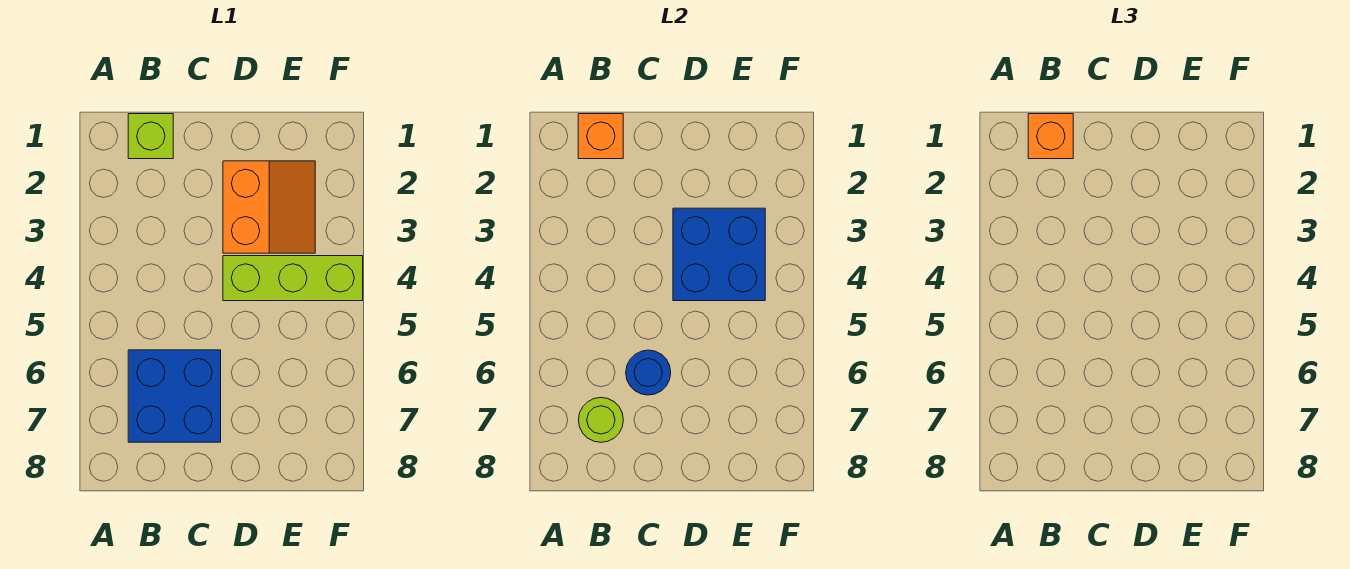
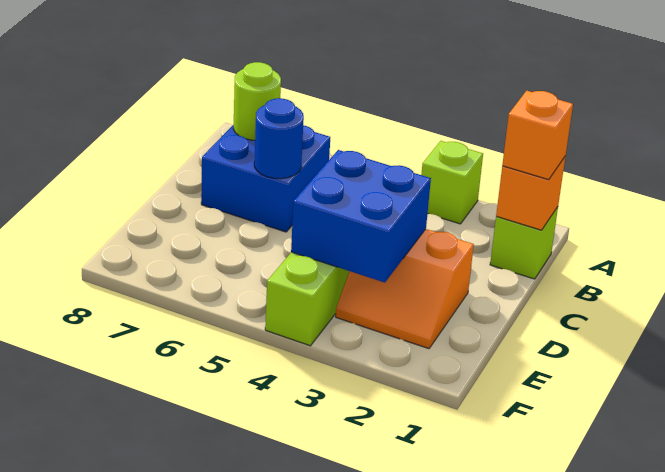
none -> lime 1x1 brick [421,141,483,224]

